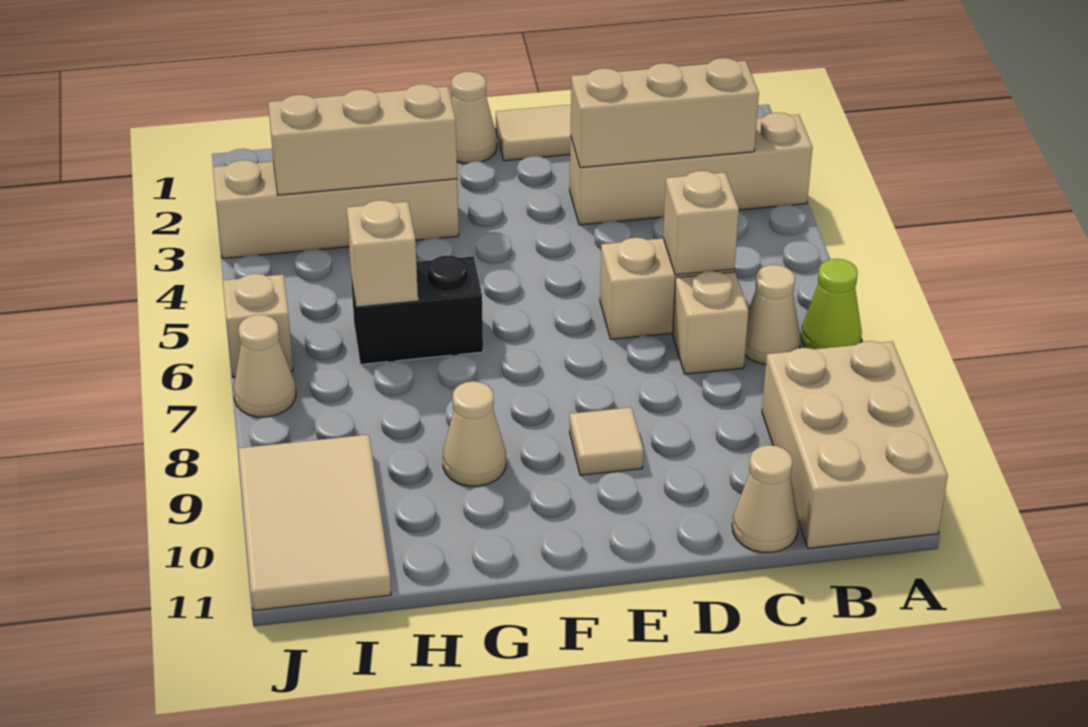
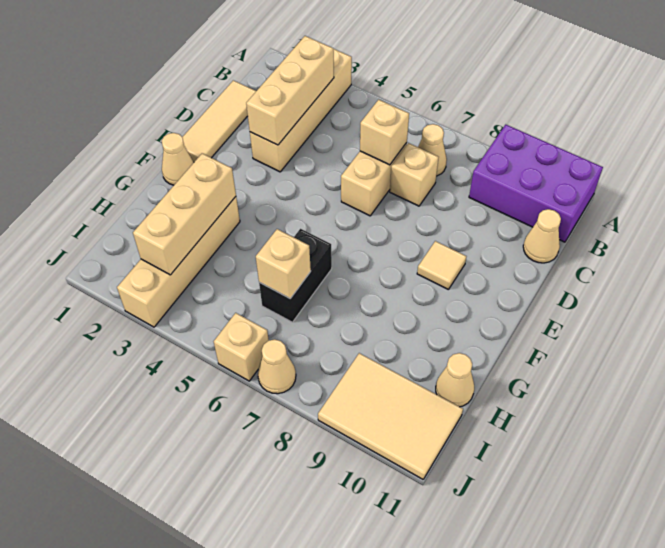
lime 1x1 cone [801,259,862,349] -> none
tan 2x3 brick [762,341,948,548] -> purple 2x3 brick [469,125,603,242]
tan 1x1 cone [443,381,506,486] -> tan 1x1 cone moved to [436,353,474,407]

